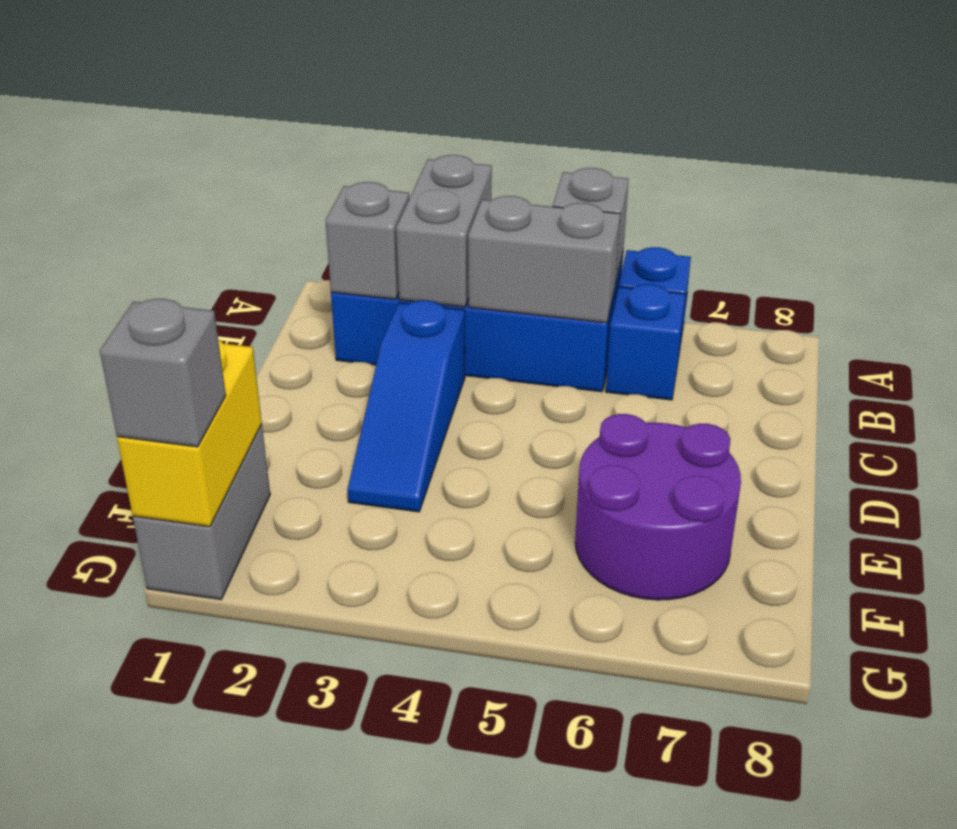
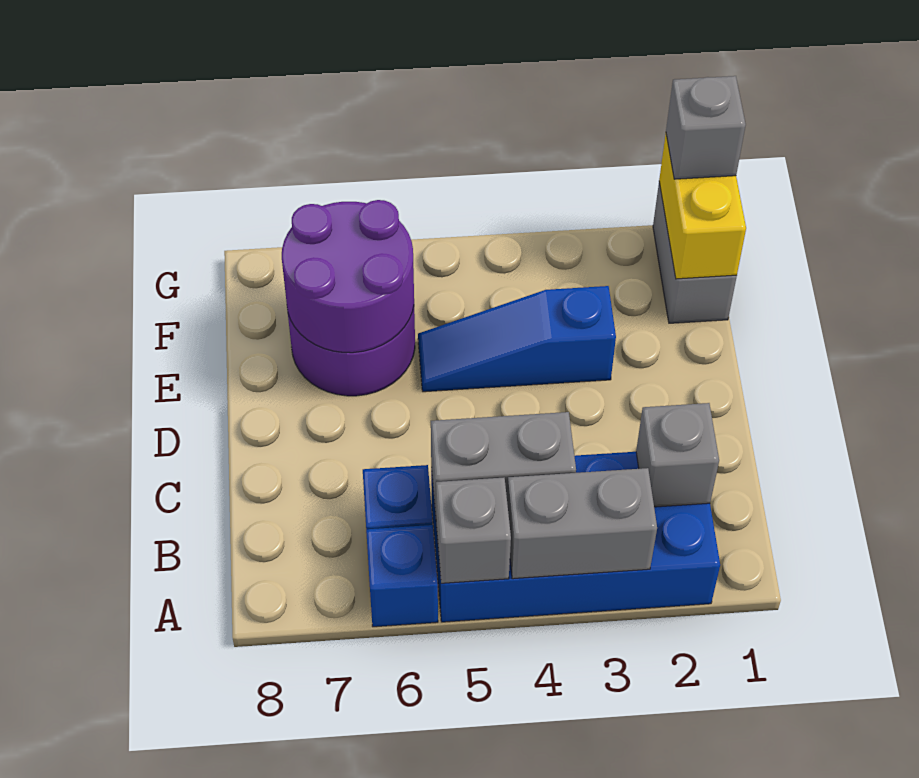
grey 1x2 brick [396,155,492,307] -> grey 1x2 brick turned to [507,468,657,579]
blue 1x3 slope [348,300,465,512] -> blue 1x3 slope turned to [418,286,616,392]
none -> purple 2x2 round brick [282,200,414,353]

